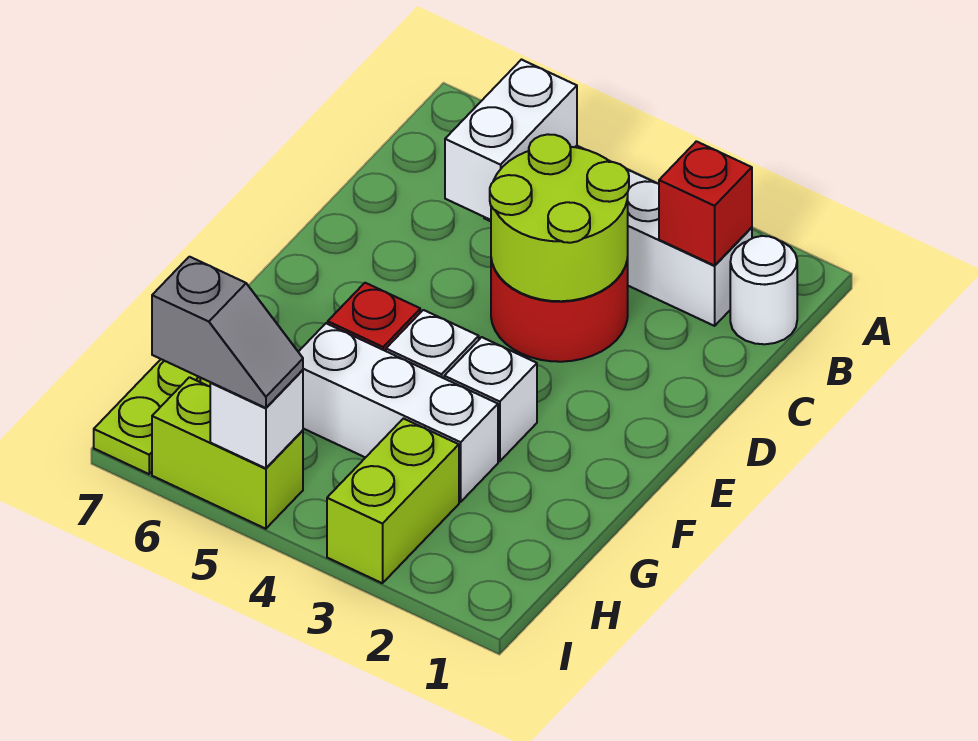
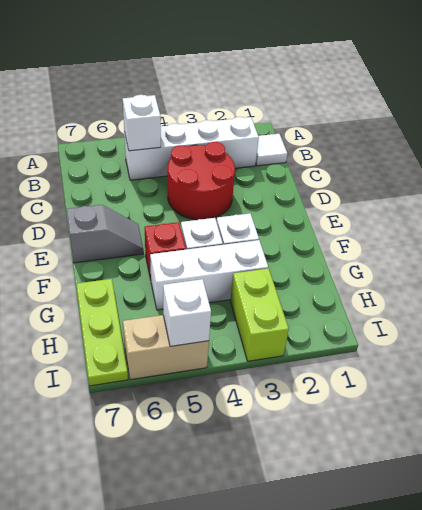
white 1x1 round brick [730,236,797,344] -> white 1x1 tile [256,134,287,166]
red 1x1 brick [659,141,752,266] -> none
white 1x2 brick [445,60,577,220] -> white 1x1 brick [123,95,161,151]
lime 2x2 round brick [490,134,629,301] -> none
lime 1x2 brick [152,377,303,529] -> tan 1x2 brick [123,315,209,380]
grey 1x2 slope [152,257,303,408] -> grey 1x2 slope moved to [67,205,143,263]

